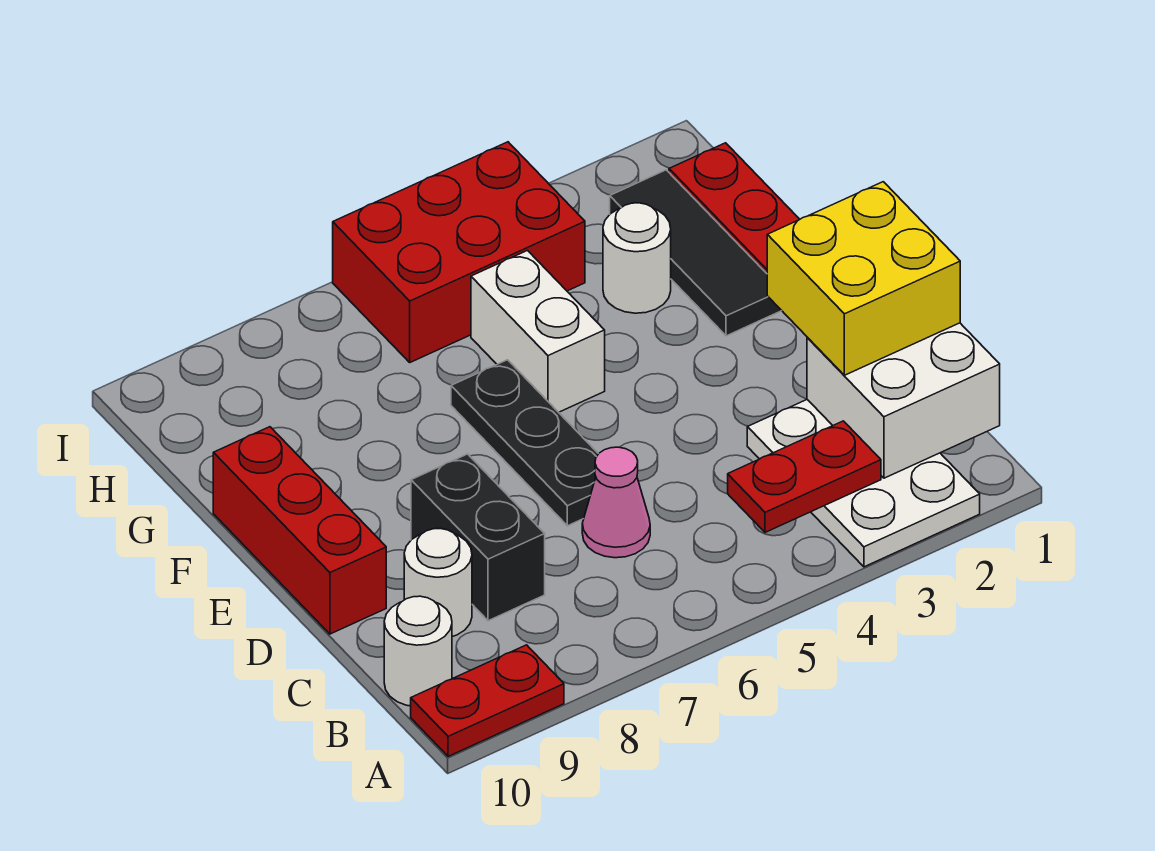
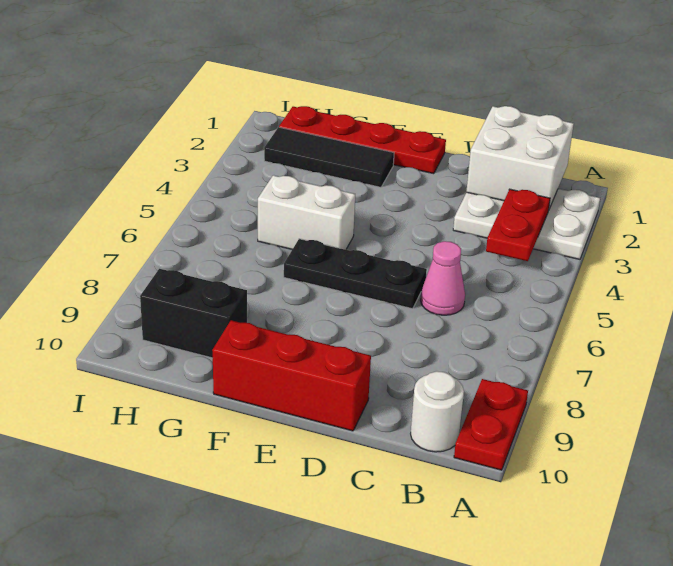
yellow 2x2 brick [767,182,960,375] -> none
black 1x2 brick [411,454,545,621] -> black 1x2 brick moved to [140,269,247,358]
white 1x1 round brick [404,529,472,636] -> none
white 1x1 round brick [603,203,671,313] -> none
red 2x3 brick [333,142,585,362] -> none

